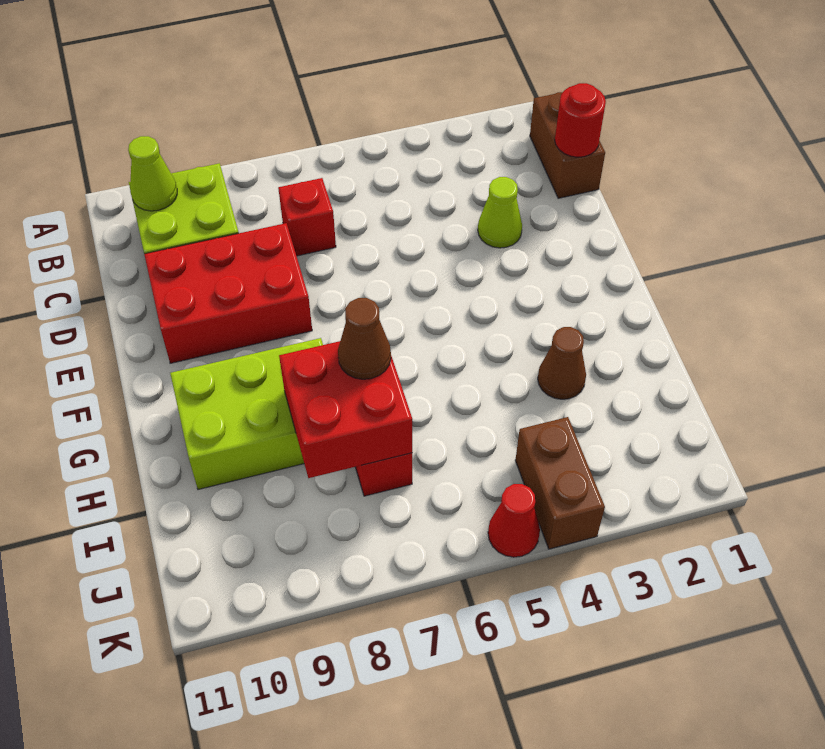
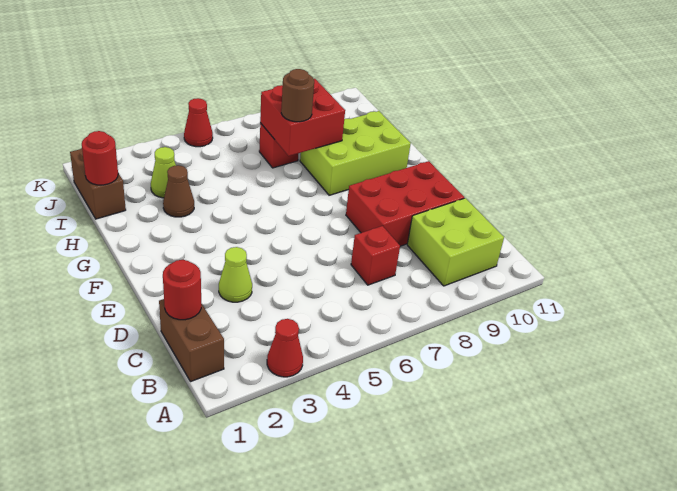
none -> red 1x1 cone [267,319,303,377]
lime 1x1 cone [128,136,177,211] -> lime 1x1 cone moved to [151,147,176,198]
brown 1x1 cone [338,298,391,379] -> brown 1x1 round brick [281,69,314,122]
none -> red 1x1 round brick [82,131,118,185]
brown 1x2 brick [515,417,605,549] -> brown 1x2 brick moved to [70,148,126,219]

